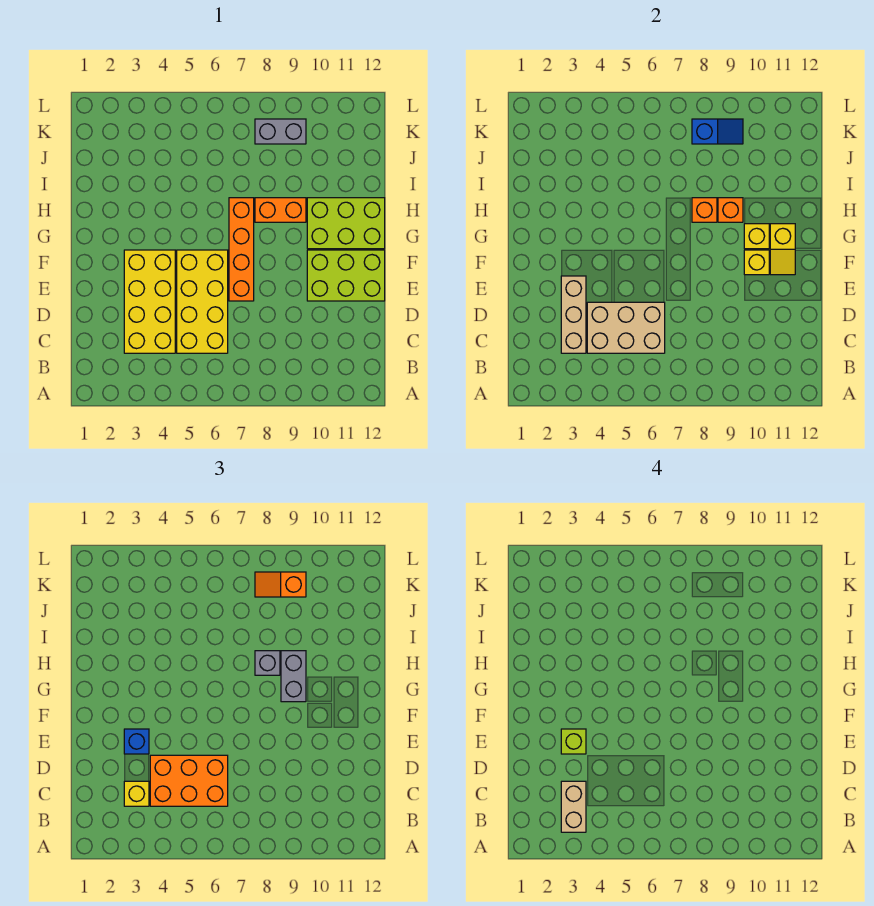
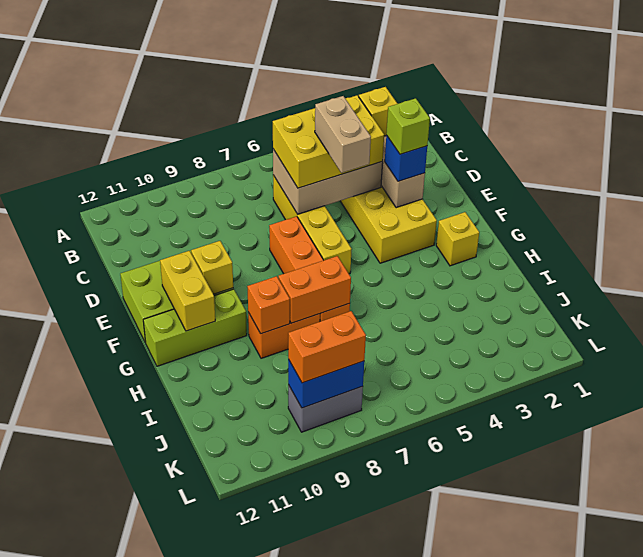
tan 1x2 brick [561,781,586,832] -> tan 1x2 brick moved to [315,96,371,173]
orange 2x3 brick [150,755,228,806] -> yellow 2x3 brick [273,95,384,188]
yellow 2x4 brick [177,250,228,353] -> yellow 1x4 brick [273,175,352,274]
yellow 1x2 slope [770,224,795,275] -> yellow 1x2 brick [160,251,215,331]
grey 1x2 brick [281,651,306,702] -> none
lime 2x3 brick [307,198,385,249] -> lime 1x3 brick [143,289,247,366]
yellow 1x1 brick [744,224,769,249] -> yellow 1x1 brick moved to [436,212,479,266]
orange 1x1 brick [692,198,717,222] -> orange 1x2 brick [278,256,351,323]
grey 1x1 brick [255,651,280,675] -> none
blue 1x2 slope [692,119,743,144] -> blue 1x2 brick [288,359,364,408]
orange 1x2 slope [255,572,306,597] -> orange 1x2 brick [288,311,366,383]

